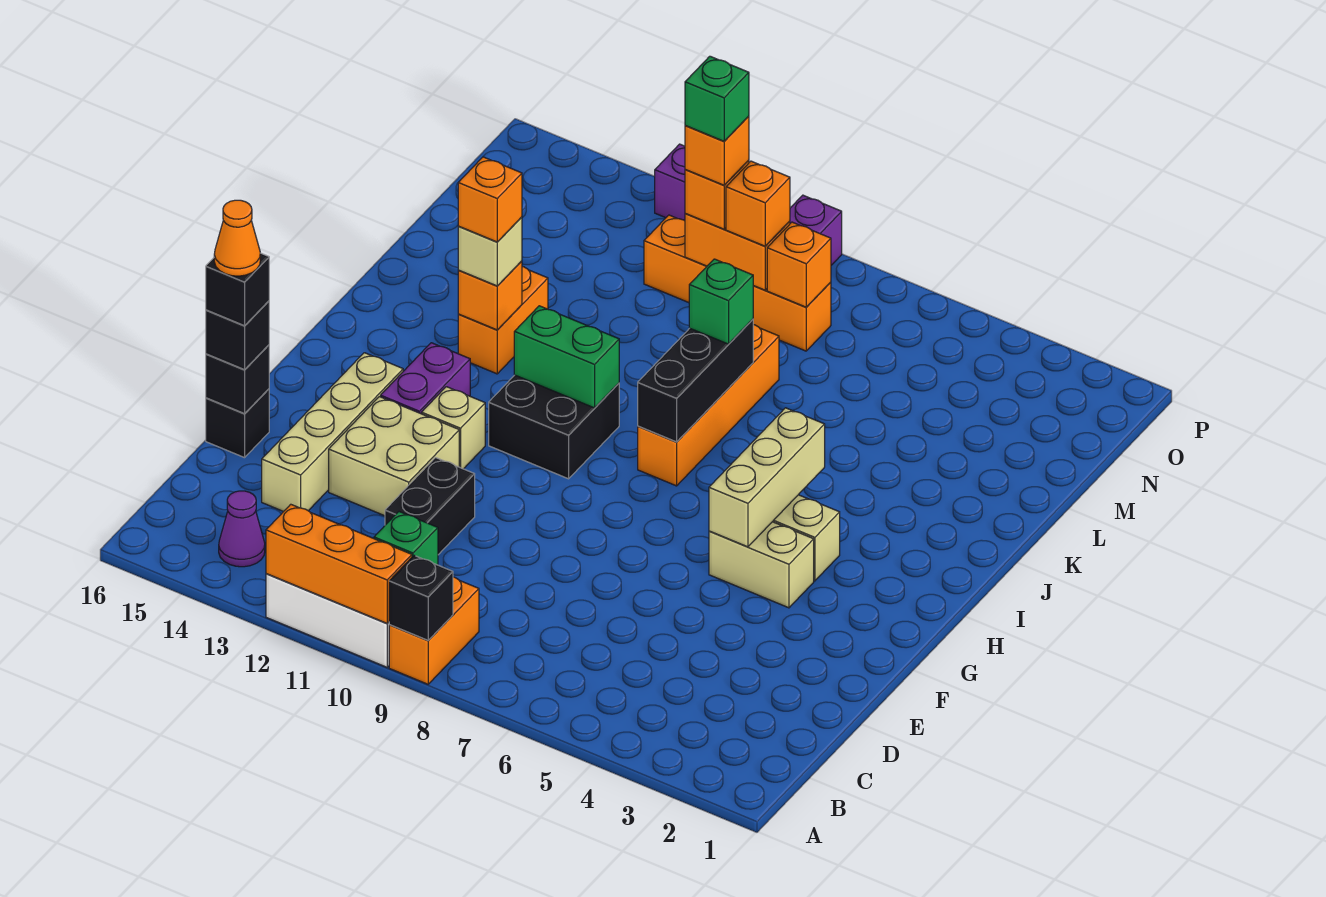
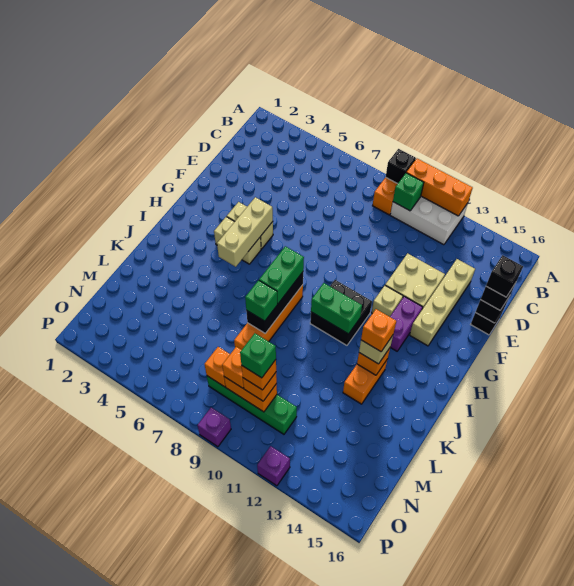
purple 1x1 cone [219,491,265,567] -> none
black 1x2 brick [385,458,475,555] -> none
orange 1x1 cone [214,200,260,276] -> none
none -> green 1x2 brick [259,246,304,303]
orange 1x4 brick [644,215,831,351] -> green 1x4 brick [207,376,297,434]

